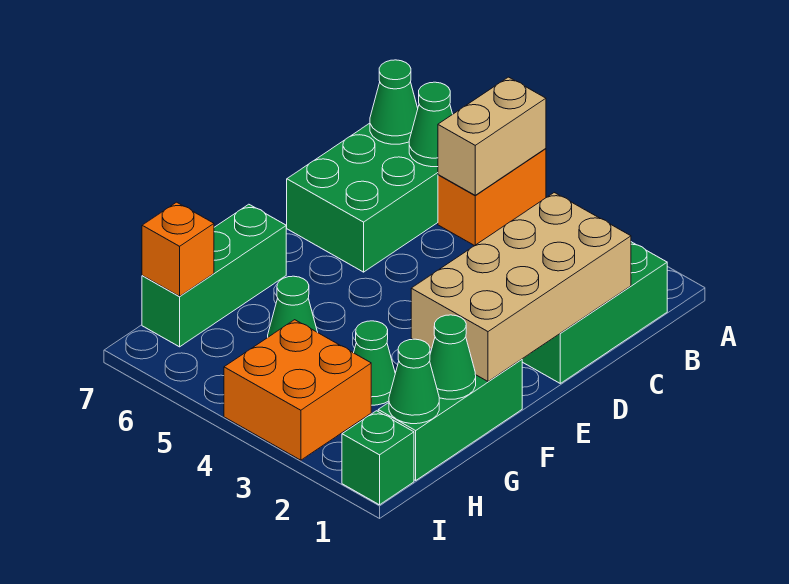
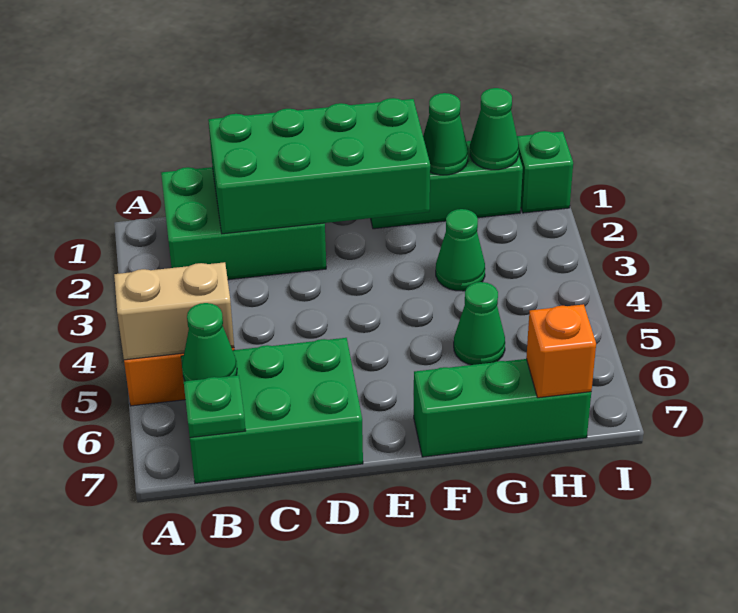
green 1x1 cone [370,60,418,144] -> green 1x1 plate [184,375,246,438]
tan 2x4 brick [411,193,631,381] -> green 2x4 brick [208,98,430,234]
orange 2x2 brick [224,320,371,460] -> none

